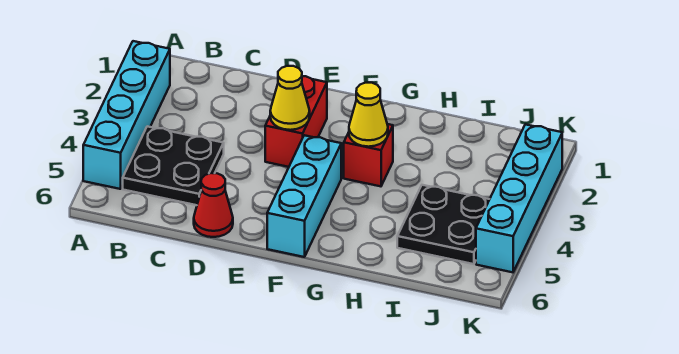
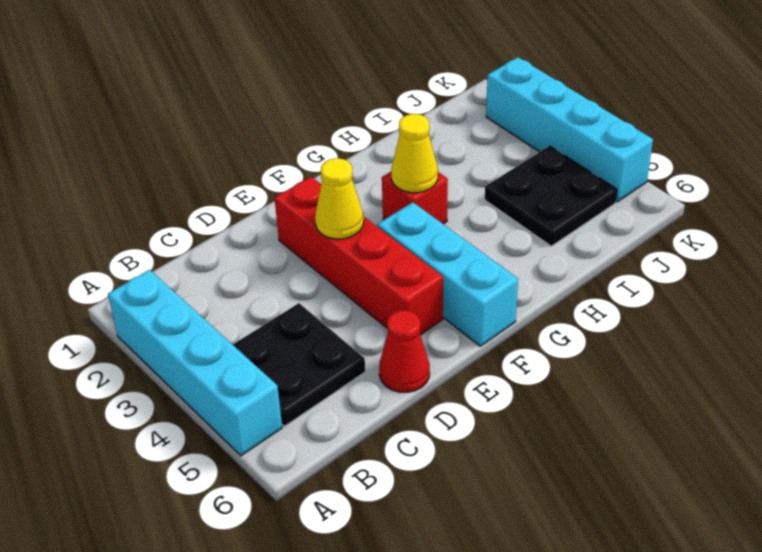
red 1x2 brick [265,76,327,167] -> red 1x4 brick [275,177,443,335]

